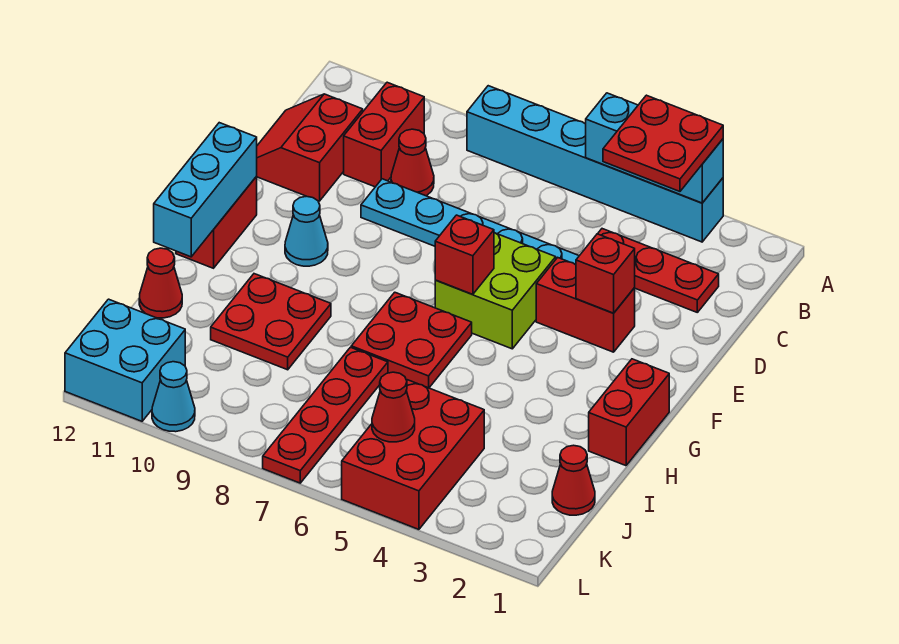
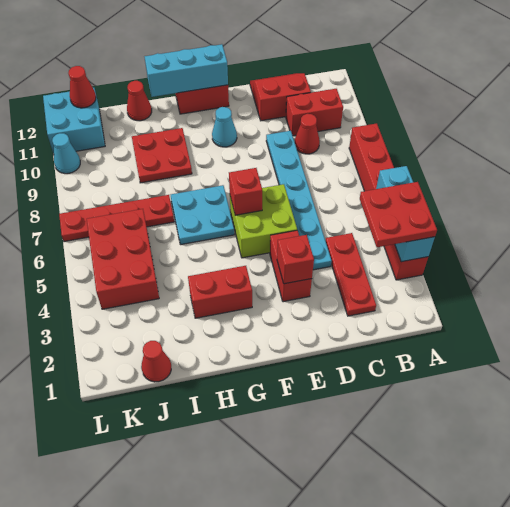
cyan 1x6 brick [467,86,723,242] -> red 1x6 brick [349,123,428,280]
red 1x2 brick [589,359,669,466] -> red 1x2 brick moved to [188,266,252,318]
red 2x2 plate [351,292,472,388] -> cyan 2x2 plate [171,185,234,245]
red 2x3 brick [342,380,484,529] -> red 2x3 brick turned to [87,209,159,309]
red 1x1 cone [372,372,415,442] -> red 1x1 cone moved to [68,66,96,108]

